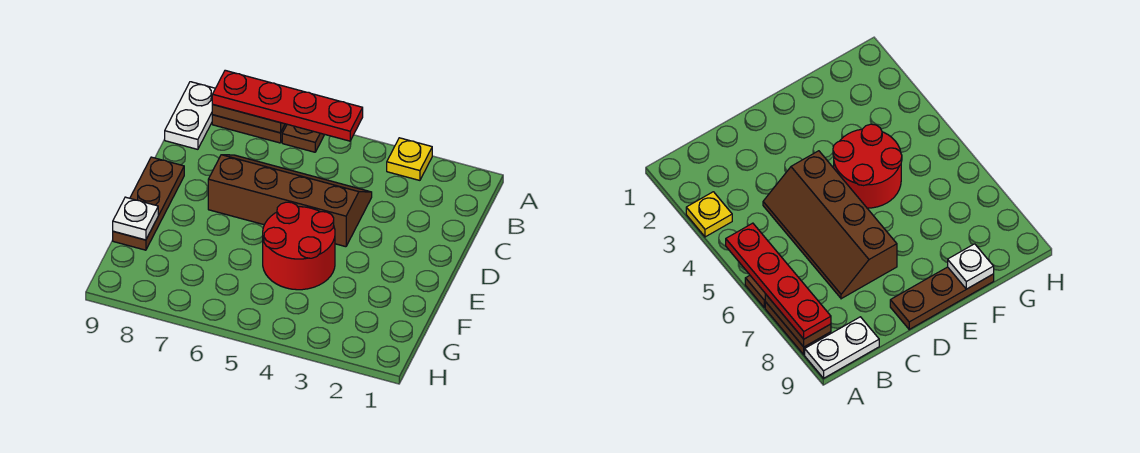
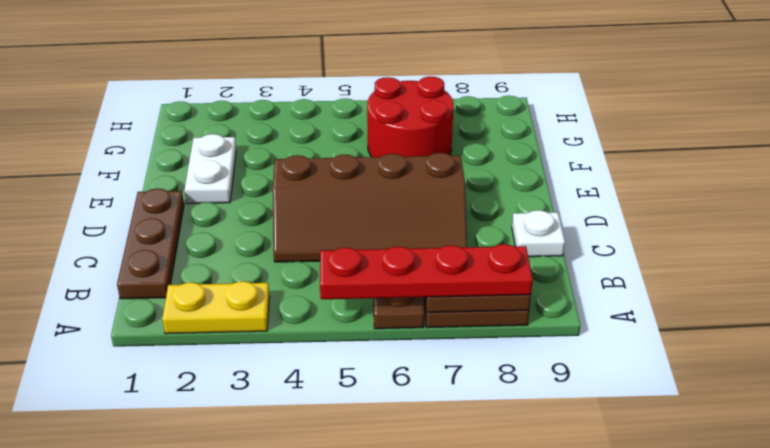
yellow 1x1 plate [387,138,432,180] -> yellow 1x2 plate [162,281,270,334]
white 1x2 plate [165,82,215,149] -> white 1x2 plate moved to [185,134,236,204]
brown 1x3 plate [113,157,184,250] -> brown 1x3 plate moved to [117,189,184,299]
red 2x2 round brick [263,202,335,290] -> red 2x2 round brick moved to [367,77,453,157]
white 1x1 plate [113,197,158,240] -> white 1x1 plate moved to [512,210,565,257]

